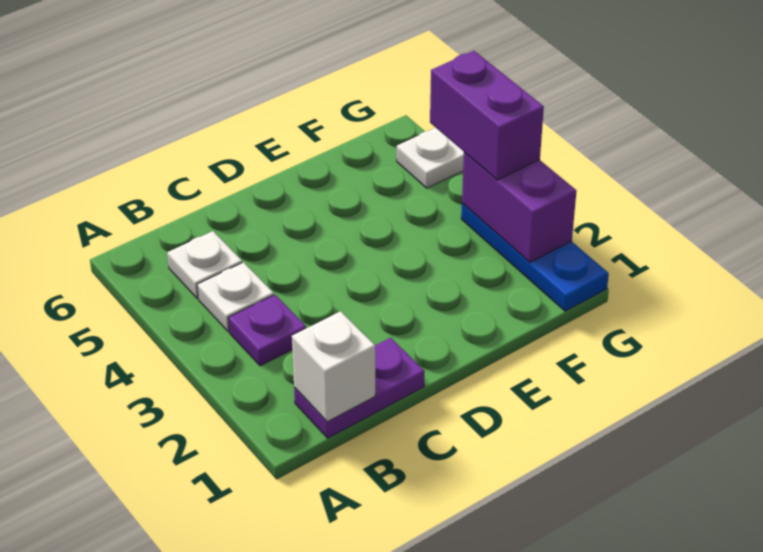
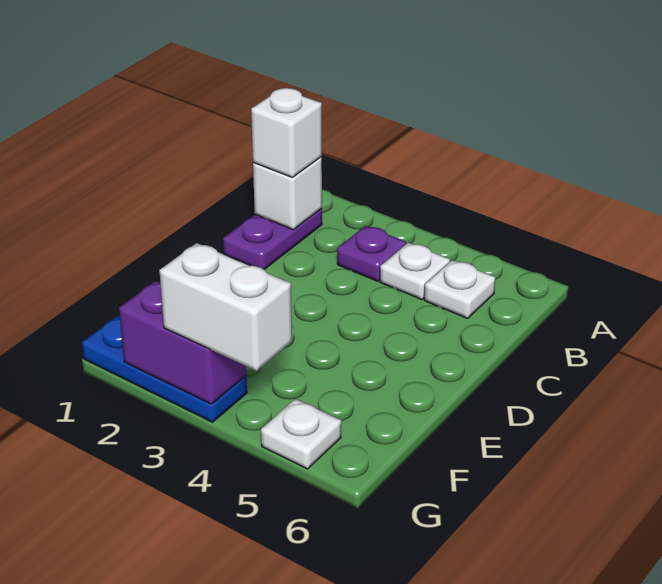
none -> white 1x1 brick [251,88,322,177]
purple 1x2 brick [430,51,544,180] -> white 1x2 brick [159,243,292,371]

